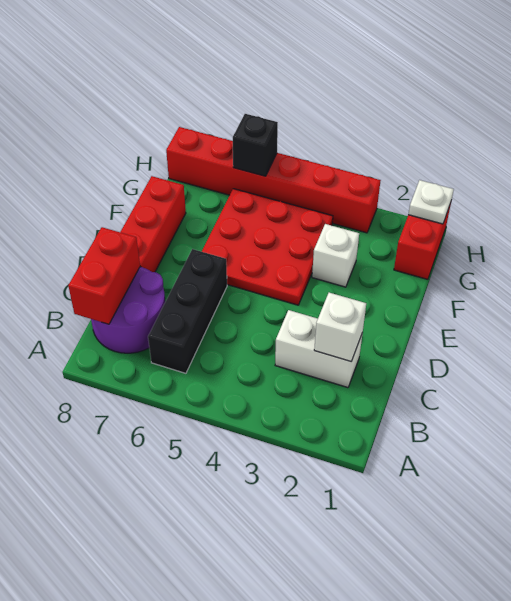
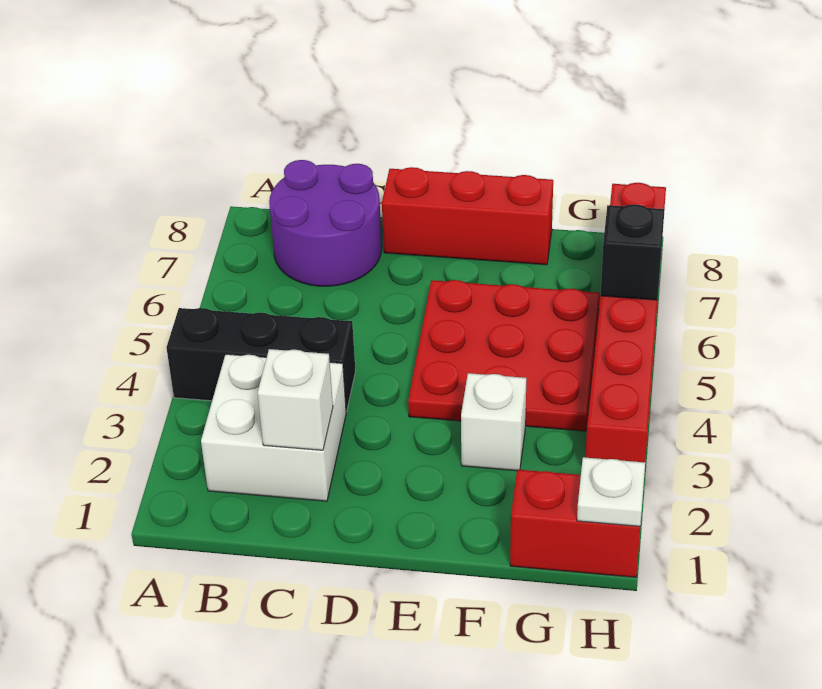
black 1x3 brick [148,249,227,373] -> black 1x3 brick moved to [166,308,355,412]
red 1x2 brick [68,227,140,324] -> none
white 1x2 brick [275,310,363,388] -> white 2x2 brick [201,354,346,501]

